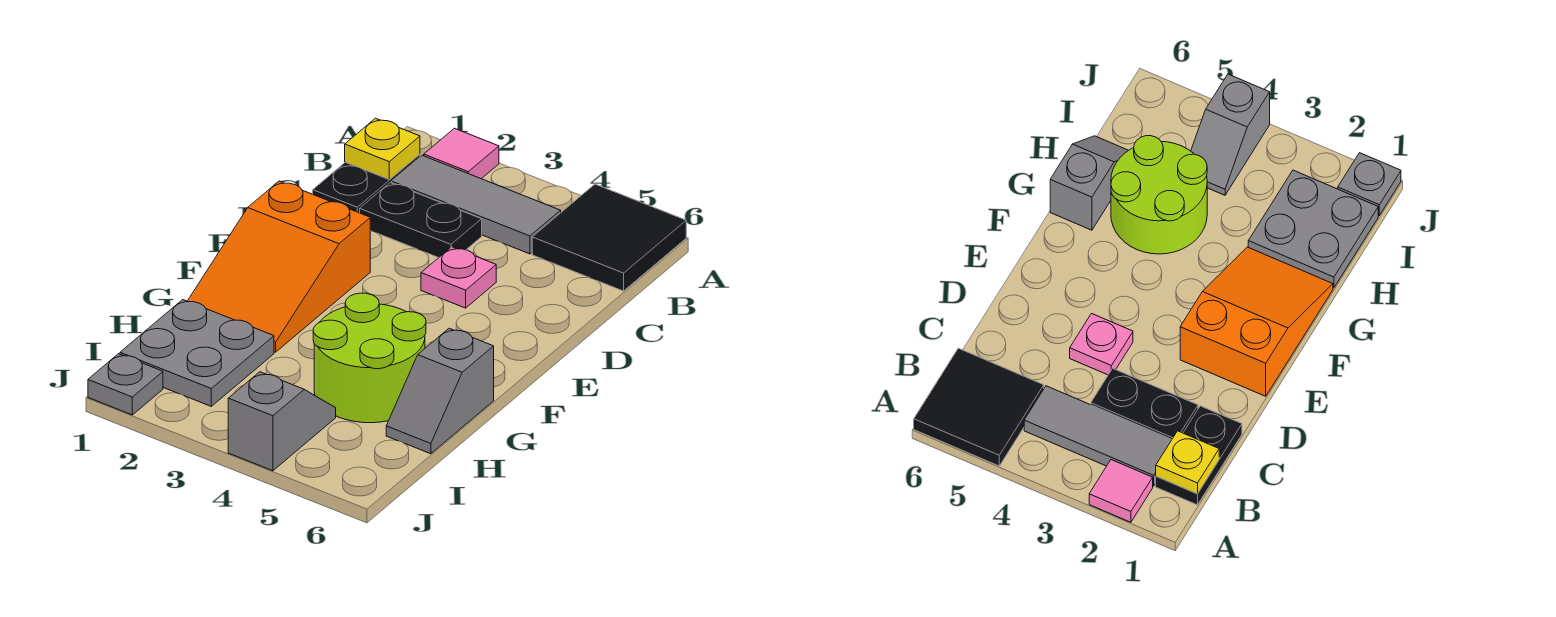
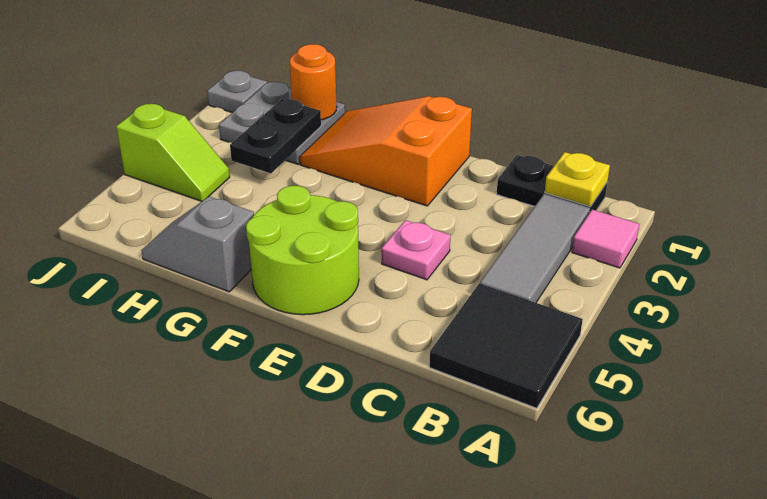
black 1x2 plate [360,183,482,258] -> black 1x2 plate moved to [230,99,321,173]
lime 2x2 round brick [313,293,426,423] -> lime 2x2 round brick moved to [246,186,359,315]
none -> orange 1x1 round brick [290,44,337,120]
grey 1x2 slope [228,372,336,471] -> lime 1x2 slope [116,103,230,202]

